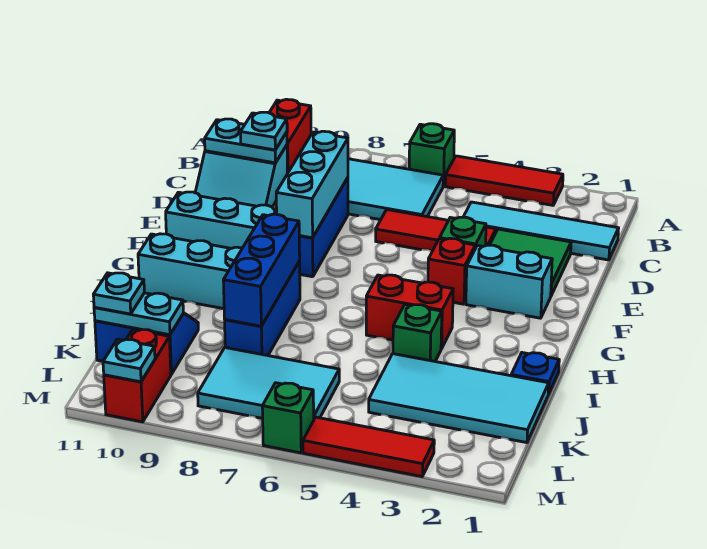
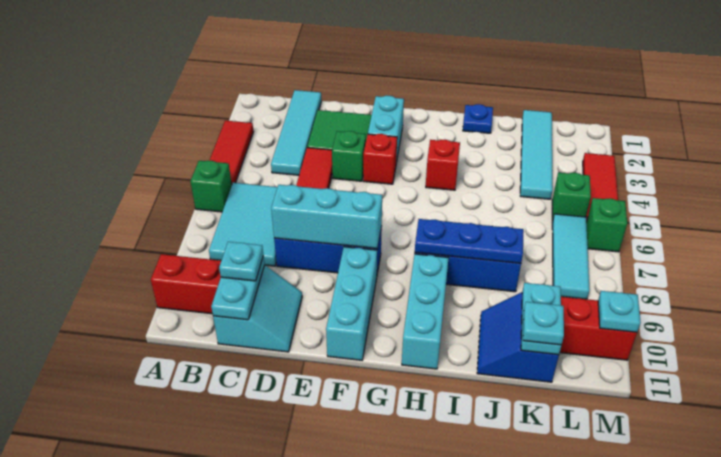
red 1x2 brick [366,275,453,349] -> red 1x1 brick [426,140,460,190]
blue 1x3 brick [223,214,300,326] -> blue 1x3 plate [415,219,524,263]
green 1x1 brick [393,304,442,361] -> green 1x1 brick moved to [552,172,591,221]
cyan 2x4 tile [369,354,549,443] -> cyan 1x4 tile [520,110,553,199]
cyan 2x3 tile [198,348,339,419] -> cyan 1x3 tile [552,214,589,299]

